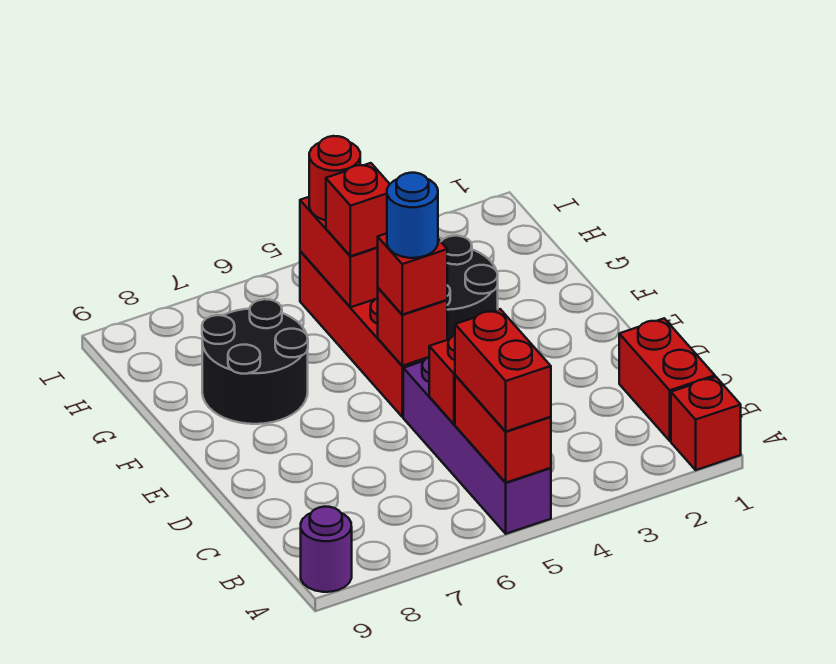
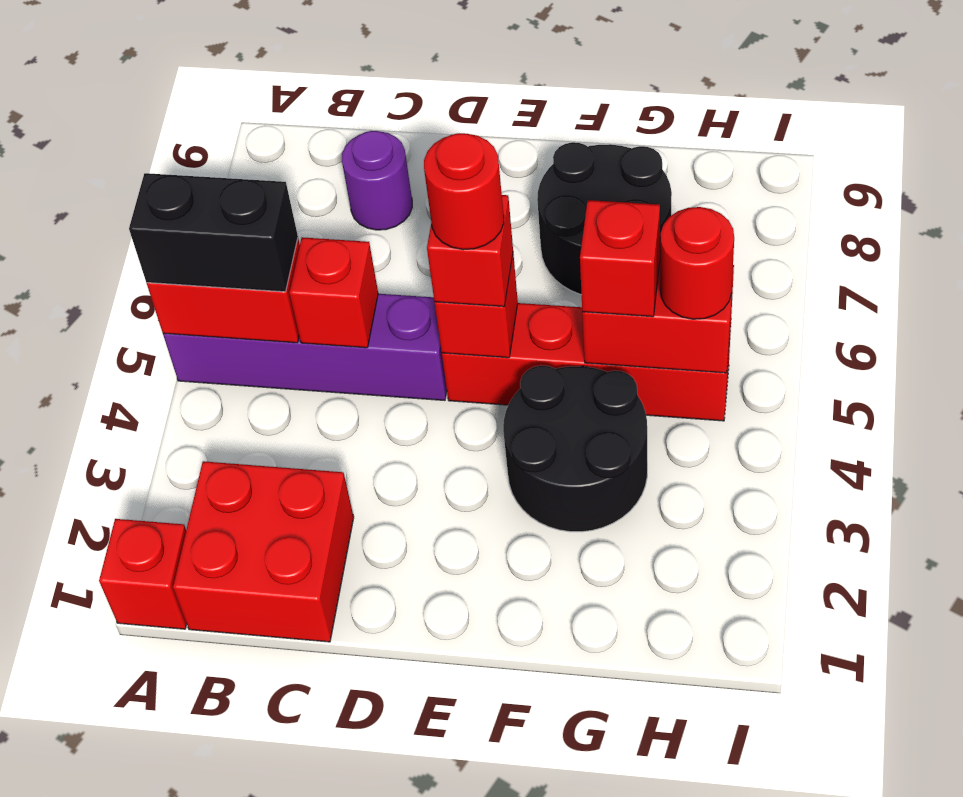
red 1x2 brick [455,309,551,432] -> black 1x2 brick [129,173,298,292]
purple 1x1 round brick [301,507,352,592] -> purple 1x1 round brick moved to [342,131,412,230]
red 1x2 brick [619,318,715,441] -> red 2x2 brick [173,461,354,642]
blue 1x1 round brick [387,173,438,258] -> red 1x1 round brick [424,133,504,250]

